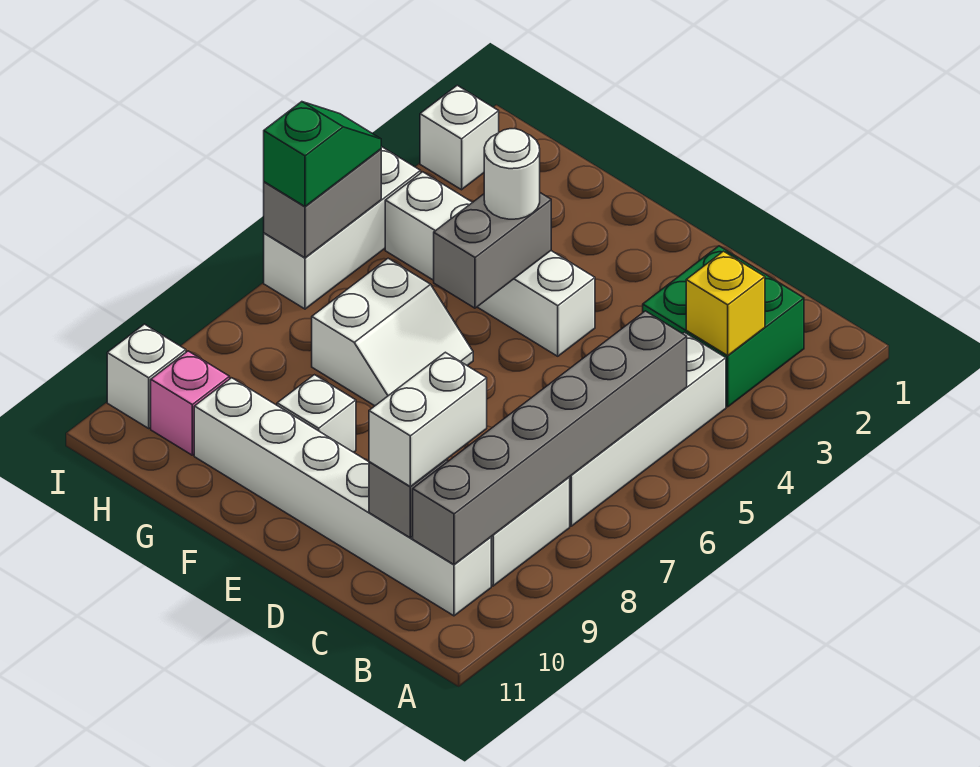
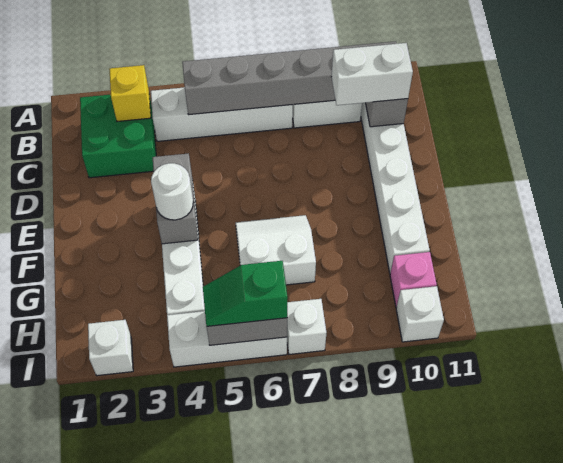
grey 1x2 brick [434,193,551,308] -> grey 1x2 brick turned to [153,153,198,244]
white 1x1 brick [277,375,356,452] -> white 1x1 brick moved to [287,299,326,354]

